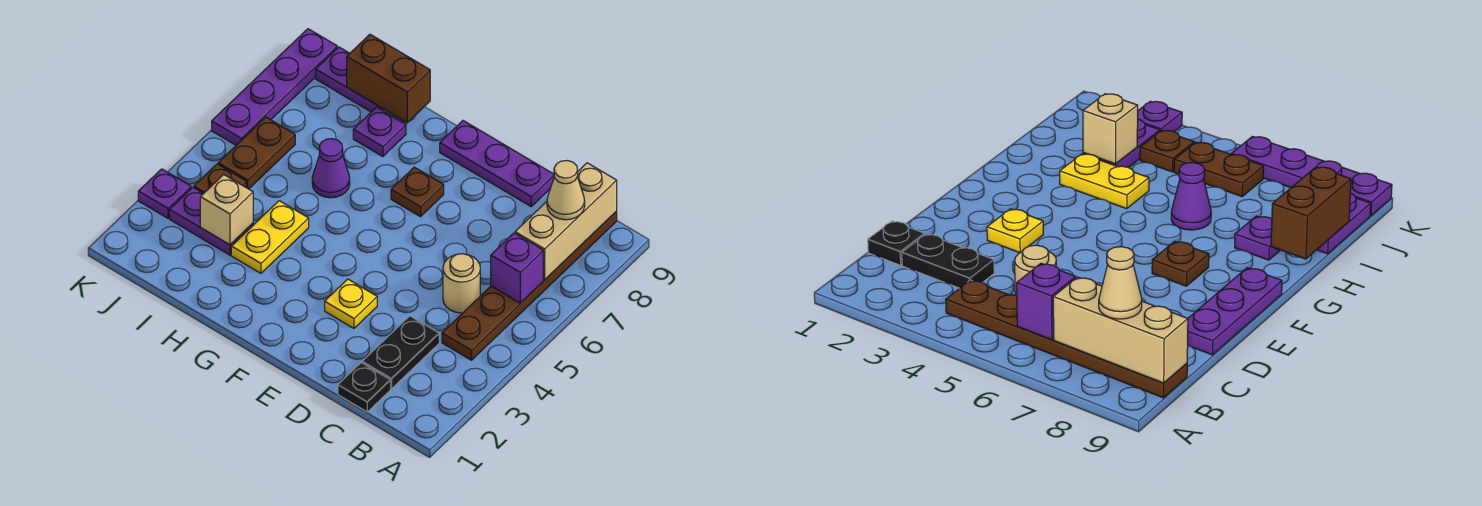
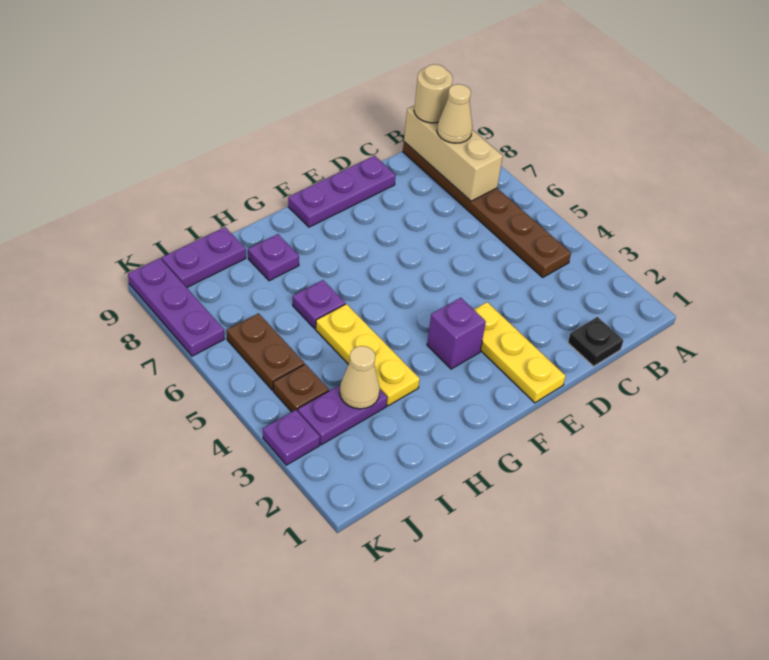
purple 1x1 brick [491,233,543,303] -> purple 1x1 brick moved to [427,298,486,369]
black 1x2 plate [362,316,439,389] -> none
tan 1x1 round brick [443,254,480,313] -> tan 1x1 round brick moved to [414,64,453,123]
yellow 1x1 plate [325,279,377,328] -> yellow 1x3 plate [474,302,566,403]
brown 1x1 plate [391,167,444,217] -> none
yellow 1x2 plate [231,201,309,273] -> yellow 1x3 plate [316,304,420,406]
purple 1x1 cone [312,139,350,198] -> purple 1x1 plate [293,280,345,328]
brown 1x2 brick [347,34,430,123] -> none
tan 1x1 brick [200,175,253,245] -> tan 1x1 cone [340,346,380,409]
purple 1x4 plate [212,29,337,145] -> purple 1x3 plate [128,258,224,356]

